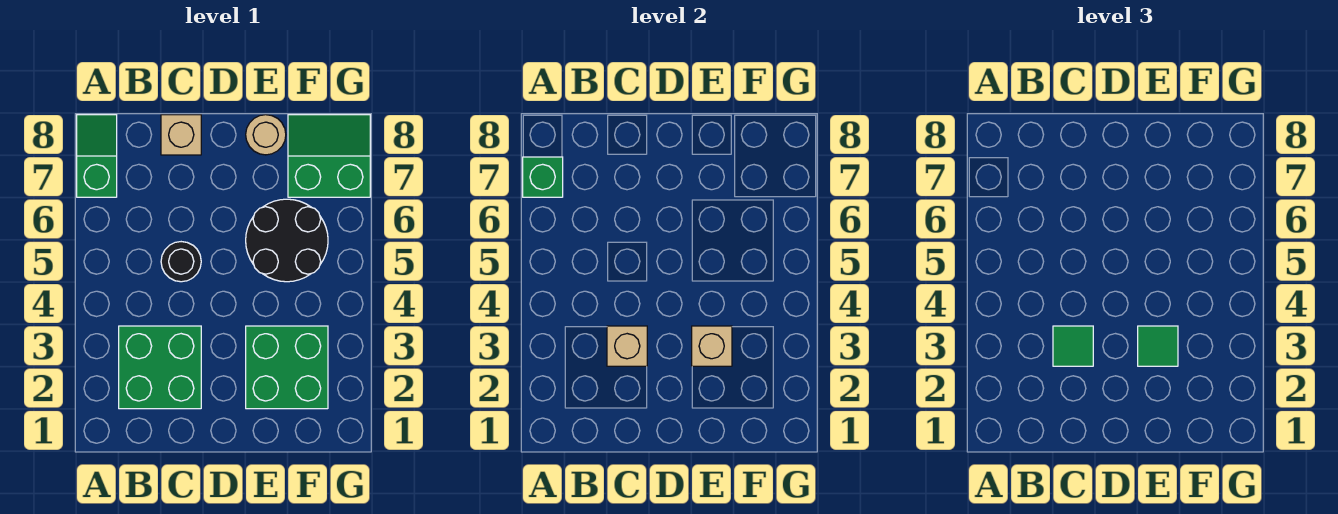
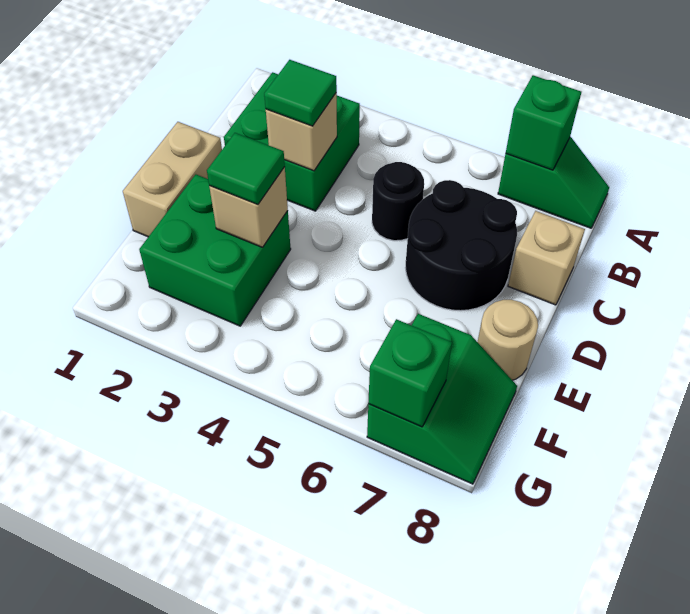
none -> tan 1x2 brick [123,122,222,237]
black 2x2 round brick [246,199,328,282] -> black 2x2 round brick moved to [405,180,517,311]
none -> green 1x1 brick [368,319,452,427]

